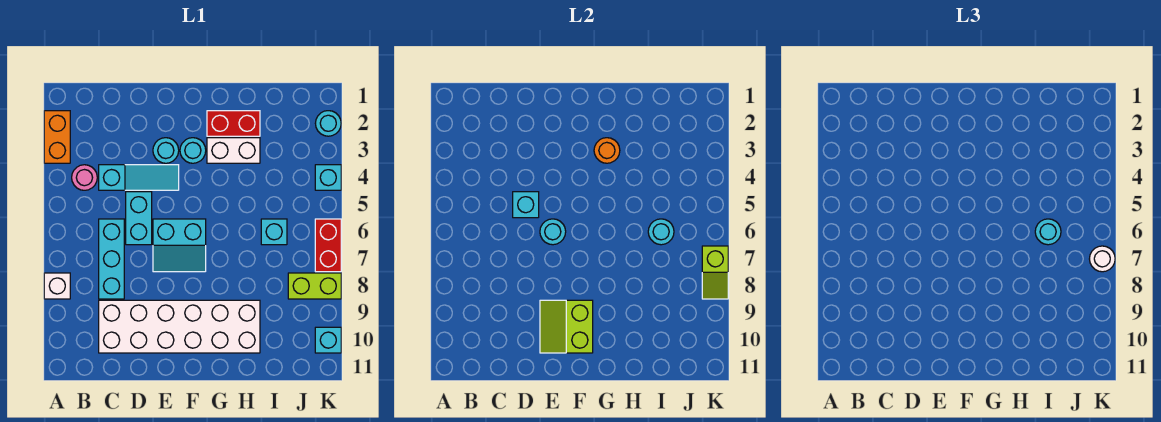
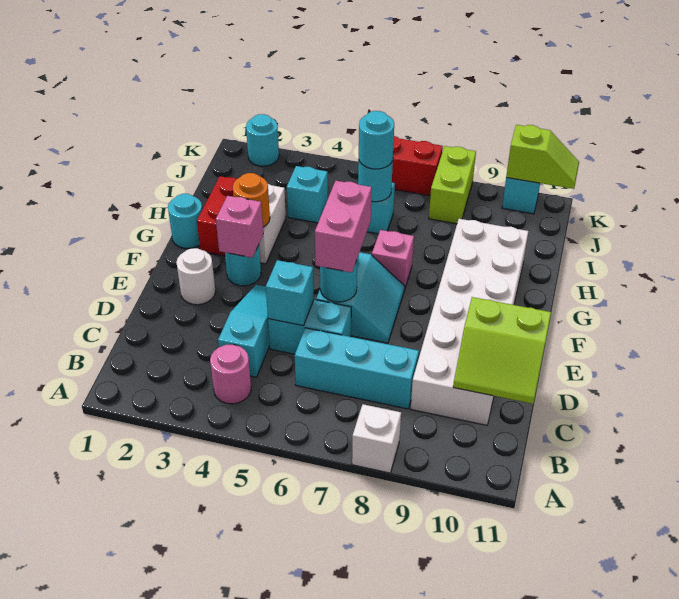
orange 1x2 brick [44,111,70,163] -> none
cyan 1x1 round brick [153,138,179,163] -> cyan 1x1 round brick moved to [168,194,202,248]
none -> pink 1x2 brick [315,181,372,272]
lime 2x2 slope [540,300,593,353] -> lime 2x2 slope moved to [453,297,551,404]
none -> pink 1x1 brick [216,196,263,258]
none -> pink 1x1 brick [372,230,414,290]
cyan 1x1 brick [315,165,341,190] -> cyan 1x1 brick moved to [287,166,328,223]
lime 1x2 slope [702,246,728,299] -> lime 1x2 slope moved to [506,125,579,189]
white 1x1 round brick [1090,246,1115,272] -> white 1x1 round brick moved to [176,248,216,305]

